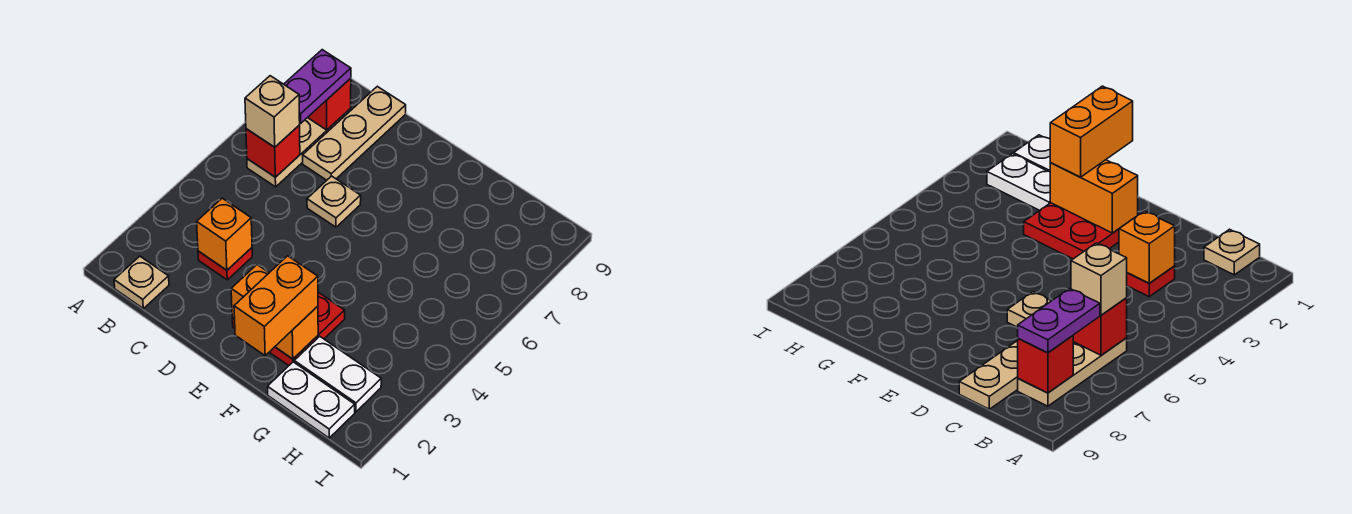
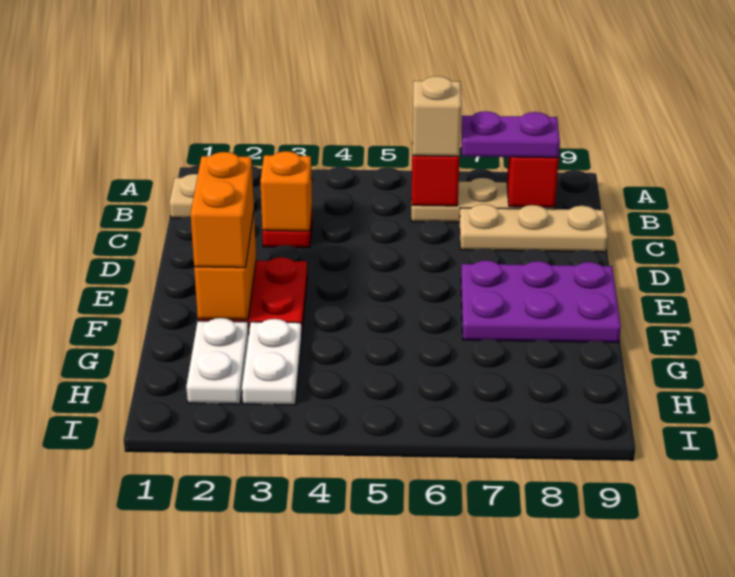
tan 1x1 plate [307,176,361,227] -> none
none -> purple 2x3 plate [461,261,621,343]
orange 1x2 brick [234,256,318,356] -> orange 1x2 brick turned to [191,152,254,268]
white 1x2 plate [268,362,355,438] -> white 1x2 plate moved to [242,319,302,405]

